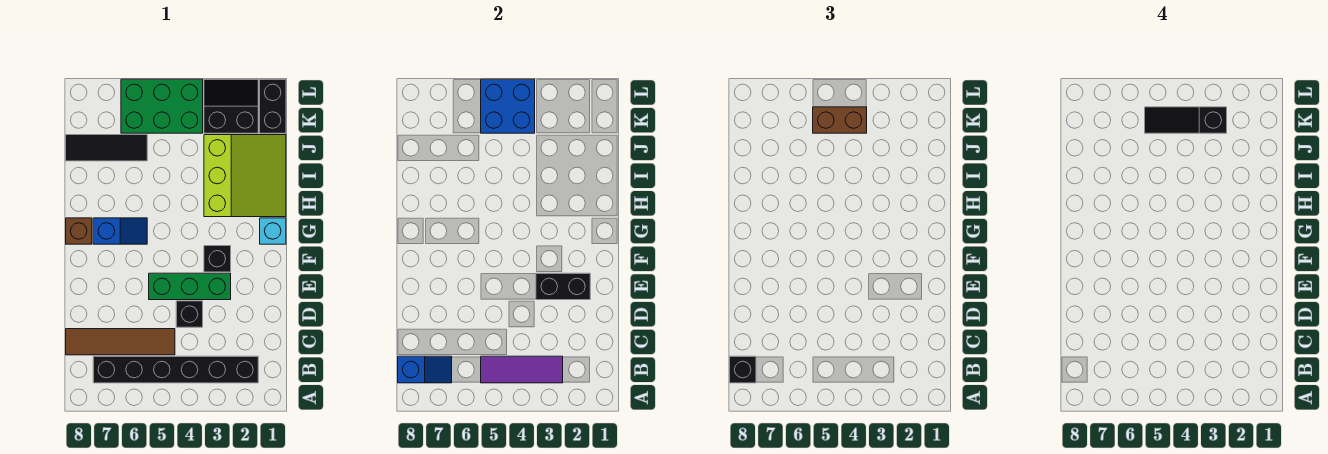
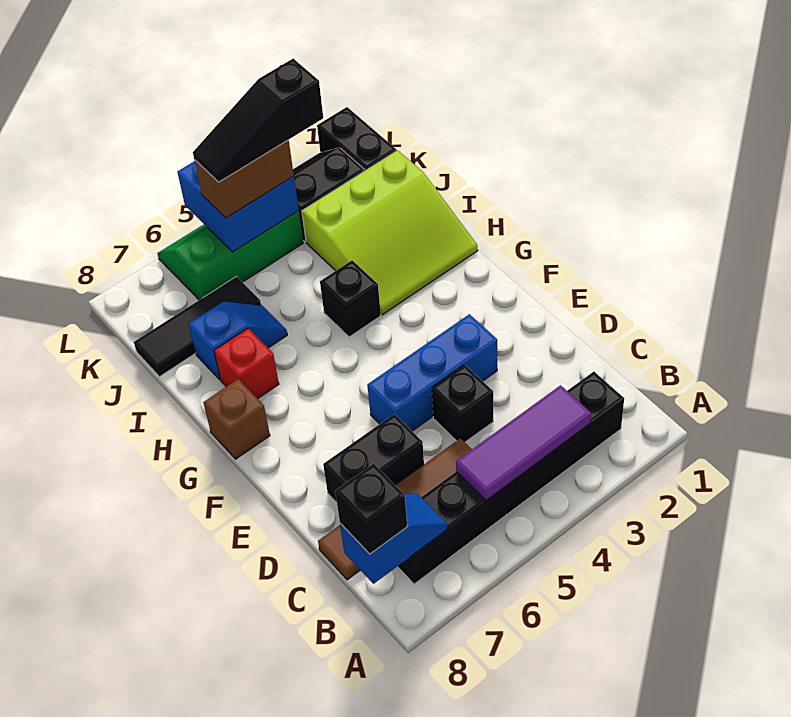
black 1x2 brick [536,273,590,300] -> black 1x2 brick moved to [323,414,424,503]
green 1x3 brick [149,273,231,300] -> blue 1x3 brick [367,314,497,431]
black 1x1 brick [204,246,231,272] -> black 1x1 brick moved to [320,260,381,337]
cyan 1x1 brick [260,218,286,244] -> none
blue 1x2 slope [93,218,147,244] -> blue 1x2 slope moved to [189,302,287,380]
lime 3x3 slope [204,135,286,217] -> lime 3x3 slope turned to [302,150,478,315]
none -> red 1x1 brick [214,328,279,399]
green 2x3 brick [121,79,203,133] -> green 2x3 slope [157,211,303,300]

